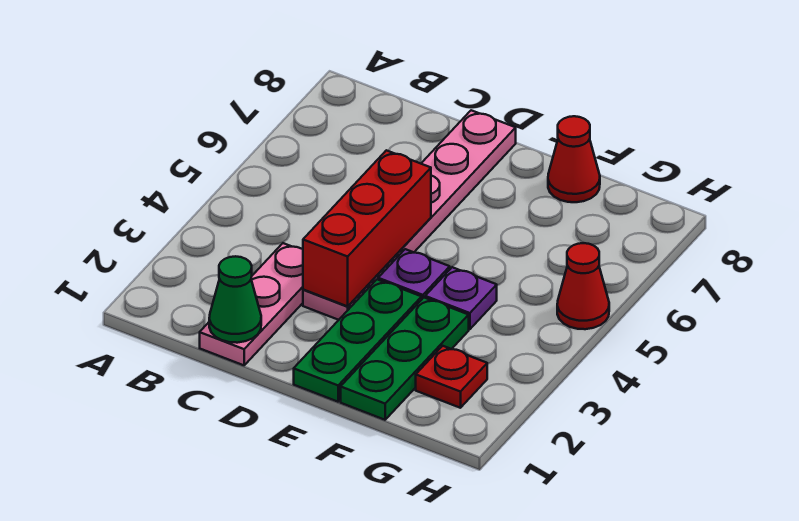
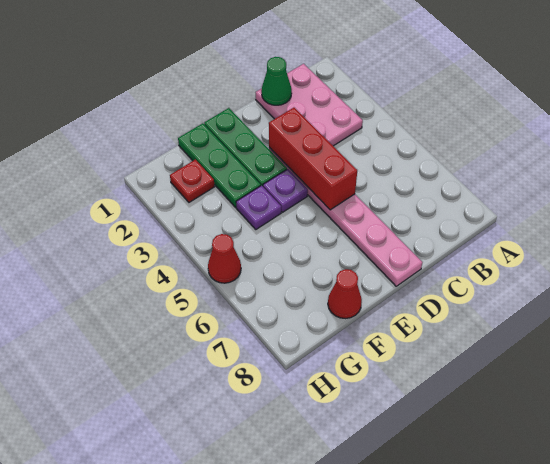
pink 1x3 plate [200,243,303,365] -> pink 2x3 plate [256,64,363,146]

